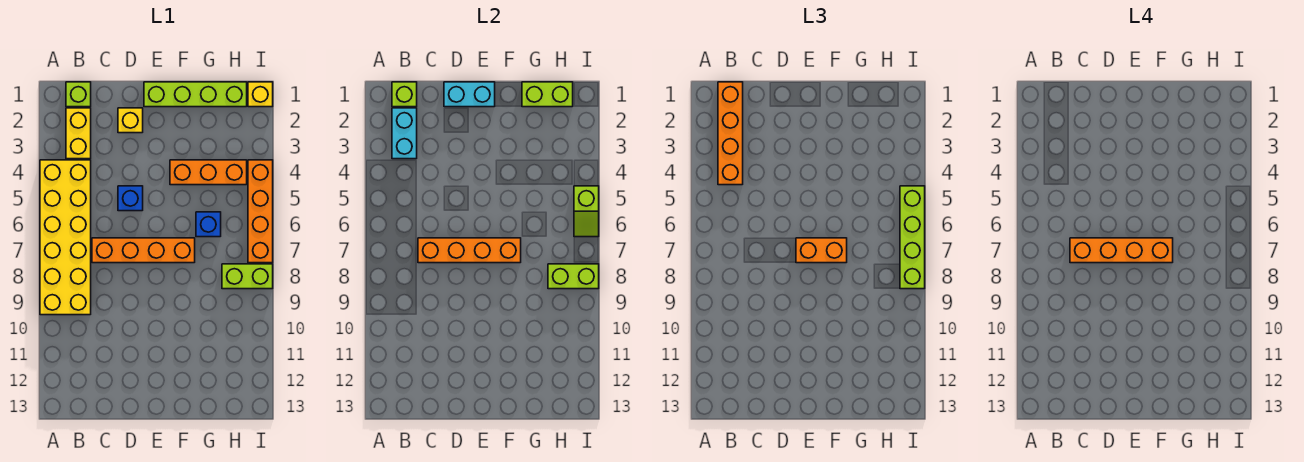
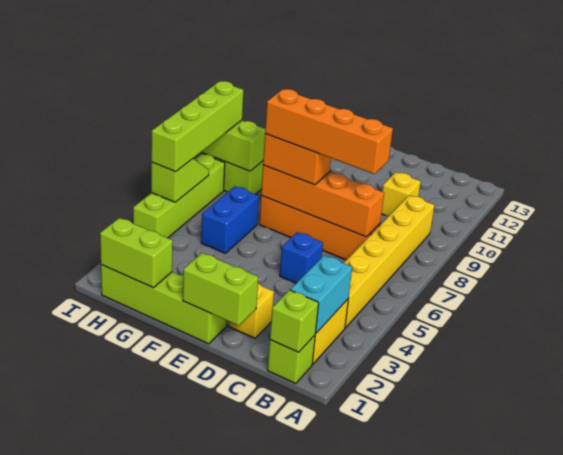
yellow 2x6 brick [40,160,91,315] -> yellow 1x6 brick [344,195,435,328]
orange 1x4 brick [718,82,743,185] -> none
cyan 1x2 brick [444,82,495,107] -> lime 1x2 brick [183,253,258,326]
orange 1x3 brick [170,160,247,185] -> none
blue 1x1 brick [196,212,221,237] -> blue 1x2 brick [201,186,259,253]
yellow 1x1 brick [248,82,273,107] -> yellow 1x1 brick moved to [382,172,421,216]
orange 1x4 brick [248,160,273,263] -> lime 1x4 brick [133,154,225,238]

